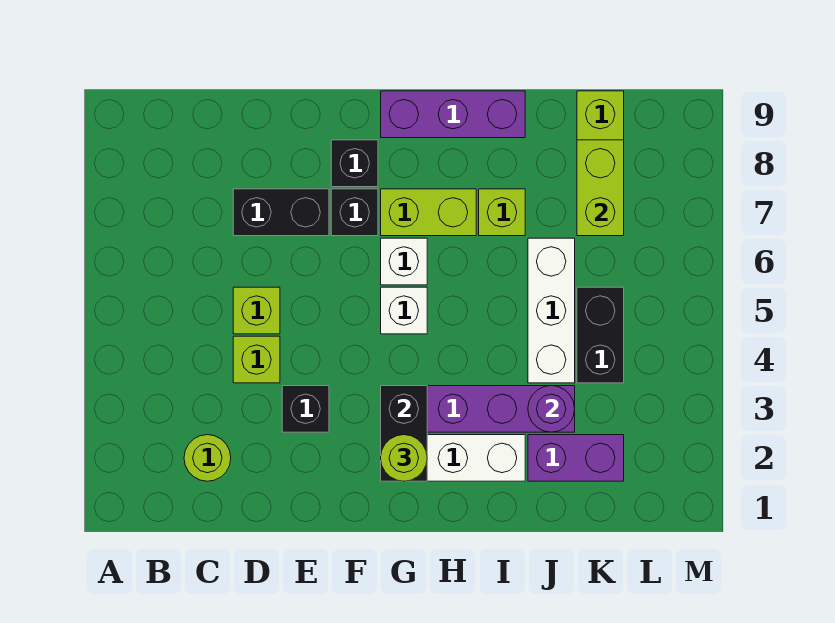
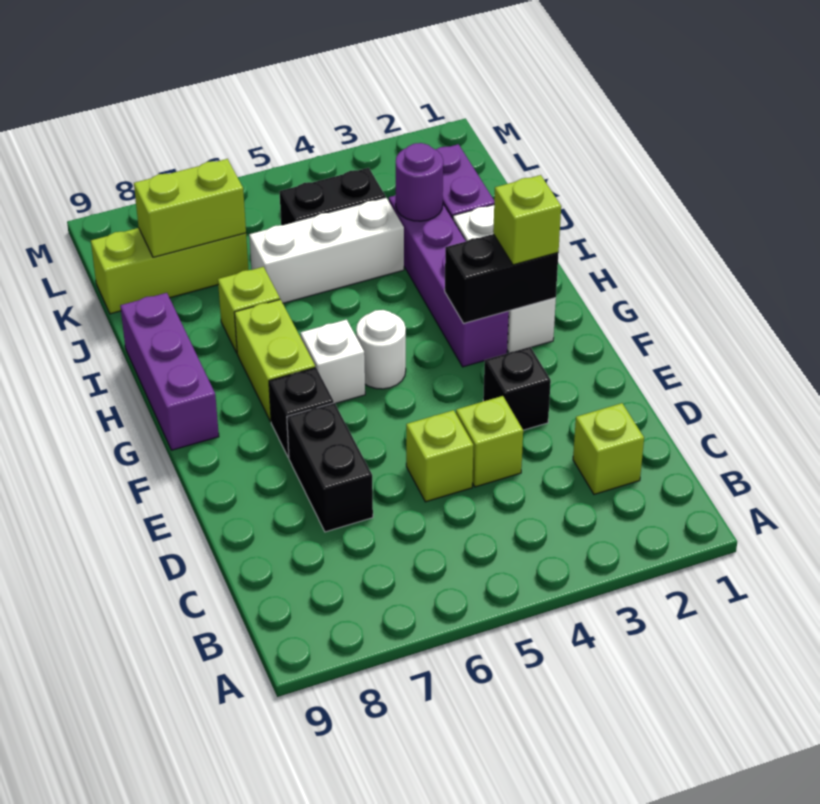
lime 1x1 round brick [184,435,231,481] -> lime 1x1 brick [573,403,644,494]
black 1x1 brick [331,140,378,187] -> none
lime 1x1 round brick [381,435,427,481] -> lime 1x1 brick [493,175,561,265]
white 1x1 brick [381,287,427,334] -> white 1x1 round brick [356,310,406,389]

